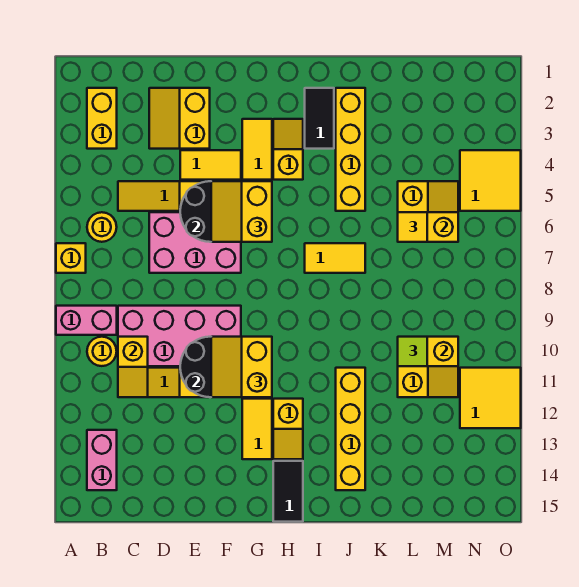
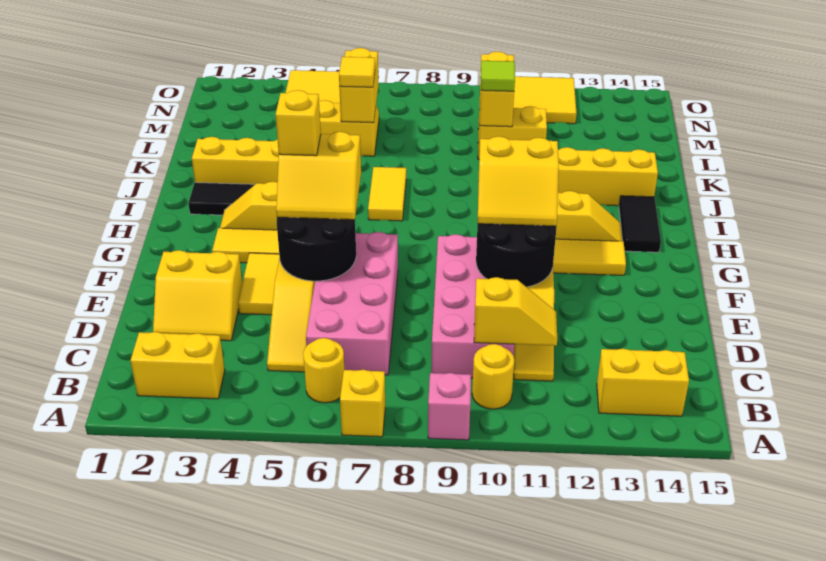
pink 1x2 brick [56,306,117,335] -> pink 1x1 brick [428,373,471,440]
pink 1x2 brick [87,430,117,490] -> yellow 1x2 brick [597,349,689,416]
pink 2x3 brick [149,212,241,273] -> pink 2x4 brick [306,232,398,375]
none -> yellow 1x1 brick [276,90,321,156]
black 1x2 tile [273,461,303,522] -> black 1x2 tile turned to [619,196,661,252]

